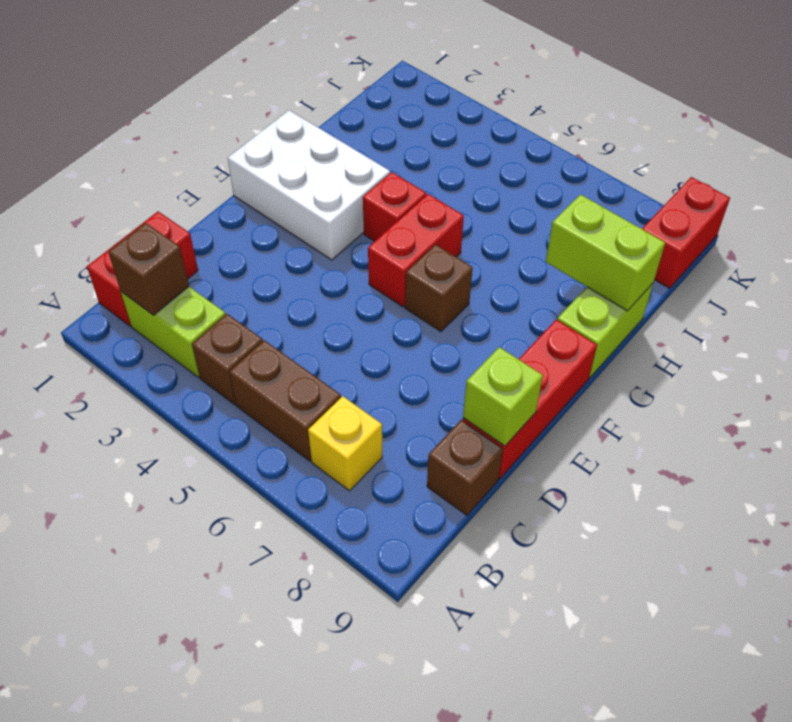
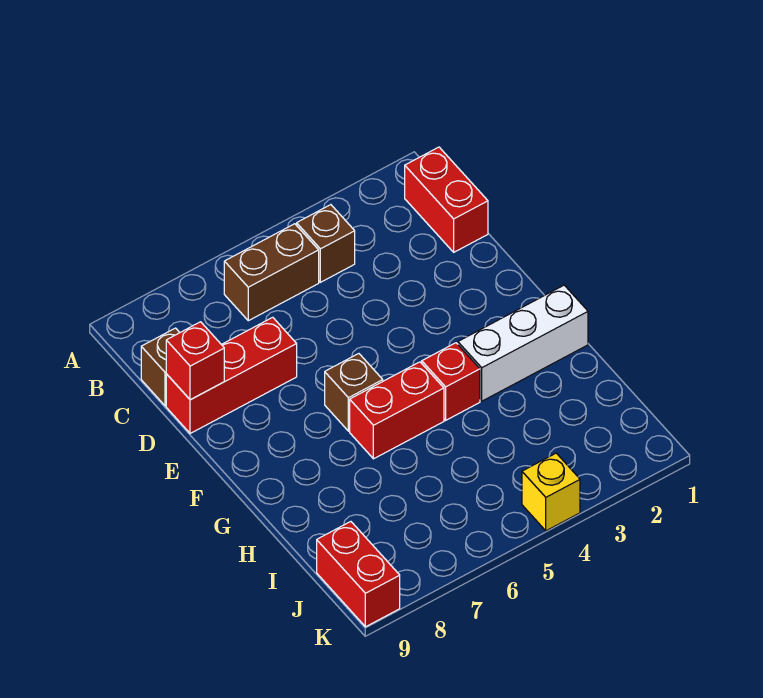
lime 1x2 brick [121,287,226,377] -> none
brown 1x1 brick [108,223,189,315] -> none
yellow 1x1 brick [308,396,382,491] -> yellow 1x1 brick moved to [522,453,580,531]
red 1x3 brick [463,319,597,479] -> red 1x3 brick turned to [166,317,297,434]
lime 1x1 brick [463,347,543,446] -> red 1x1 brick [166,322,224,400]
white 2x3 brick [228,110,390,260] -> white 1x3 brick [458,285,588,401]
red 1x2 brick [368,194,464,307] -> red 1x2 brick turned to [350,362,444,459]
lime 1x2 brick [557,283,653,378] -> none
lime 1x2 brick [546,194,665,311] -> none

